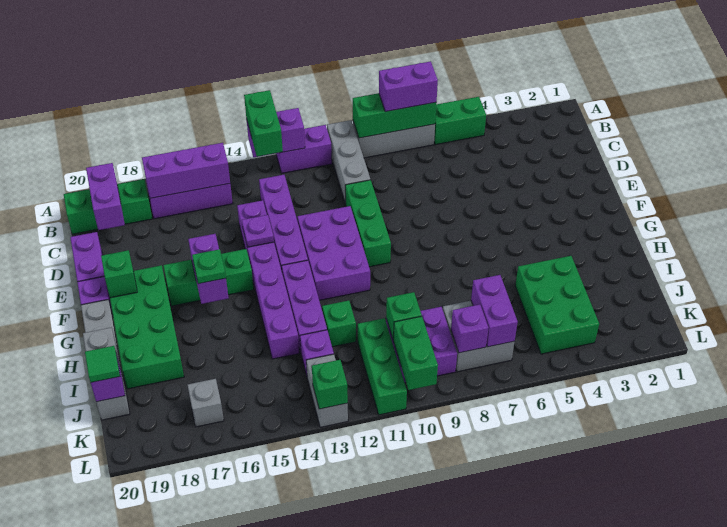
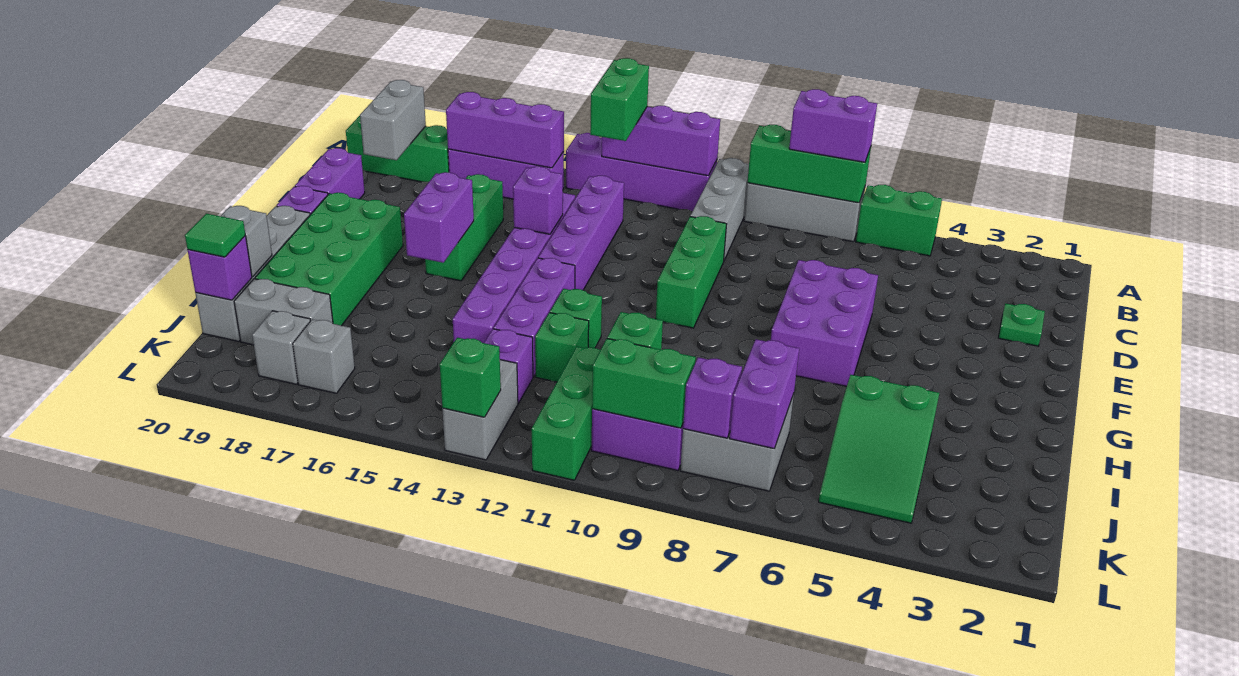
purple 1x2 brick [276,125,332,173] -> purple 1x4 brick [566,133,717,211]
purple 1x2 brick [246,108,305,157] -> purple 1x3 brick [602,106,720,176]
purple 1x2 brick [86,163,125,230] -> grey 1x2 brick [360,80,426,160]
purple 2x3 brick [297,206,370,300] -> purple 2x3 brick moved to [771,260,878,386]
purple 1x1 plate [242,215,274,247] -> purple 1x1 brick [513,167,563,234]
green 1x3 brick [163,249,254,306] -> green 1x3 brick turned to [425,174,503,281]
green 1x1 brick [101,250,137,298] -> green 1x1 brick moved to [550,289,602,348]
green 1x1 plate [192,249,226,284] -> green 1x1 plate moved to [998,303,1045,346]
green 2x3 brick [515,256,599,354] -> green 2x3 slope [819,375,939,523]
none -> grey 1x2 brick [234,279,333,345]
green 1x2 brick [394,316,438,390] -> green 1x2 brick turned to [592,339,696,428]
none -> grey 1x1 brick [252,311,310,384]

